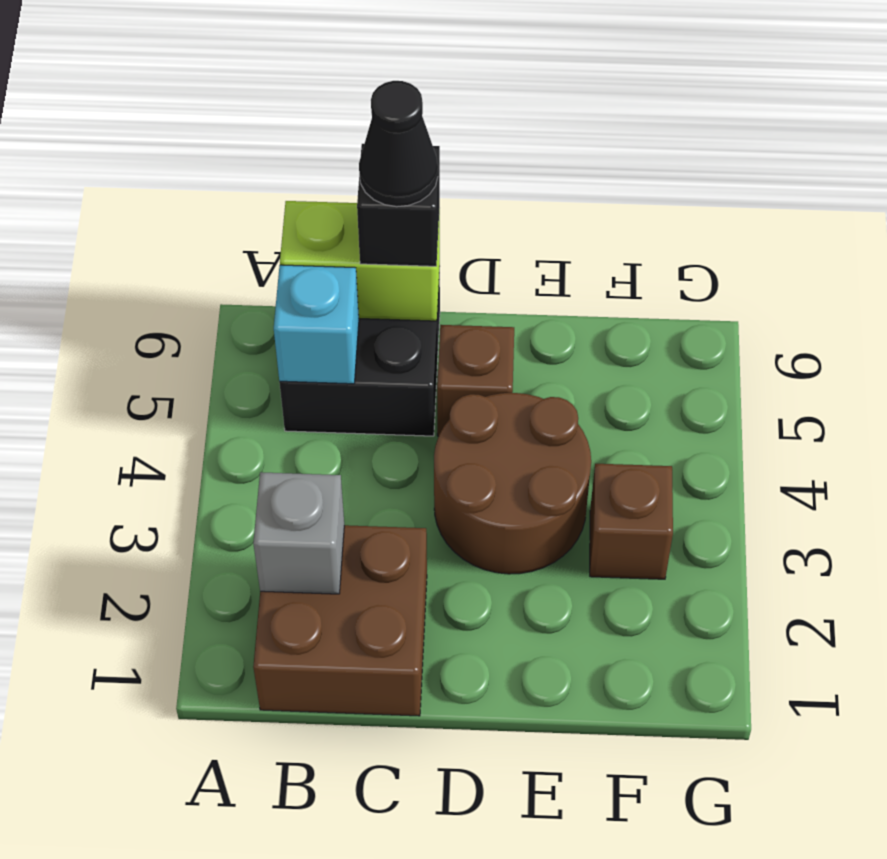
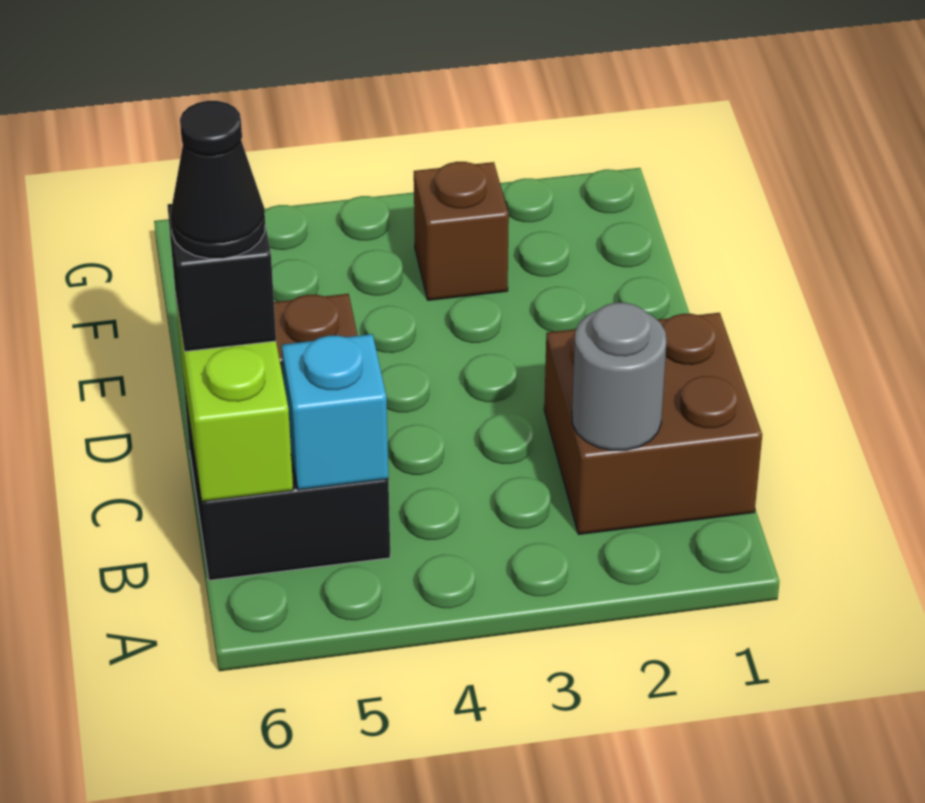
grey 1x1 brick [253,472,344,594] -> grey 1x1 round brick [572,303,667,450]
brown 2x2 round brick [434,393,591,574] -> none

